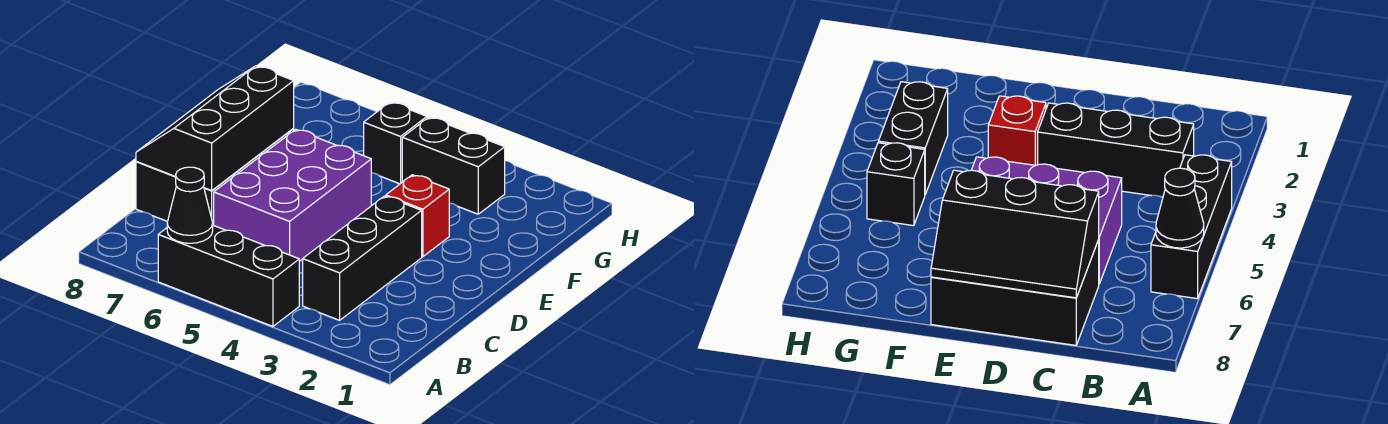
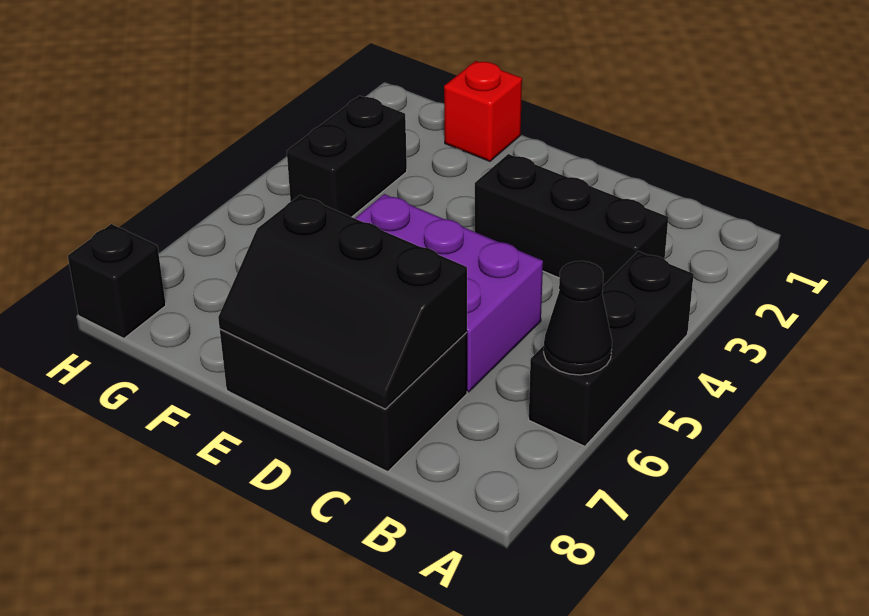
red 1x1 brick [386,175,449,257] -> red 1x1 brick moved to [444,61,522,161]
black 1x1 brick [364,102,427,184] -> black 1x1 brick moved to [68,224,166,339]

